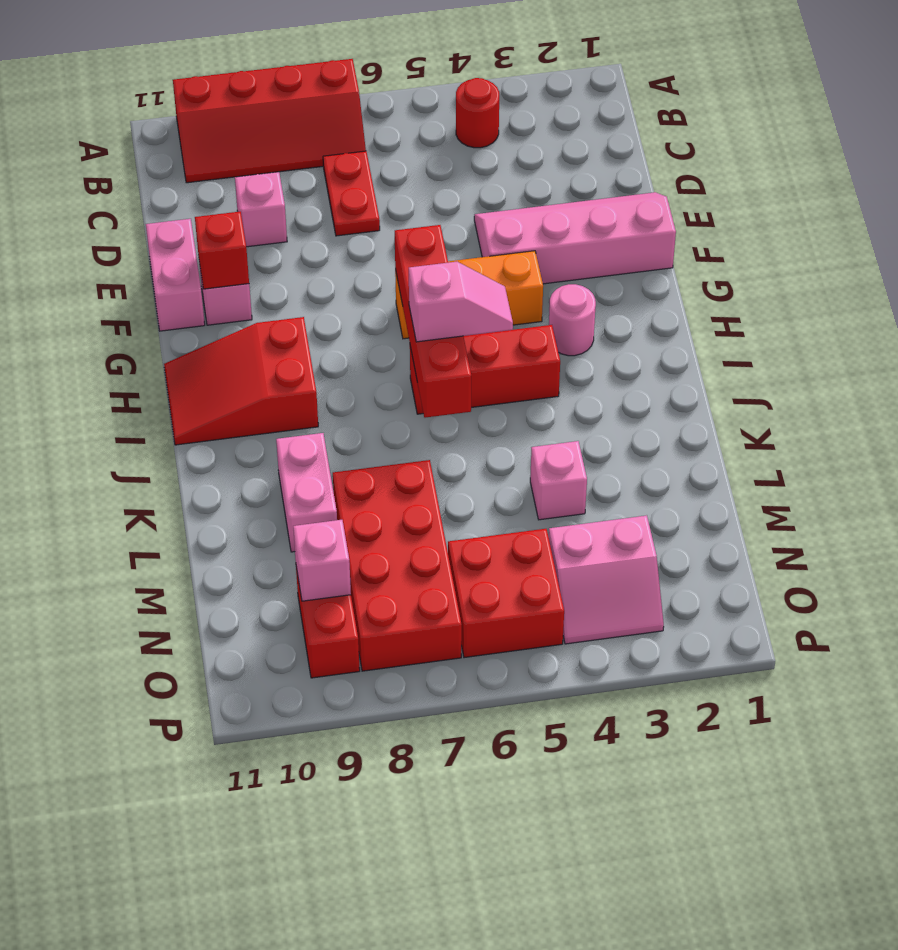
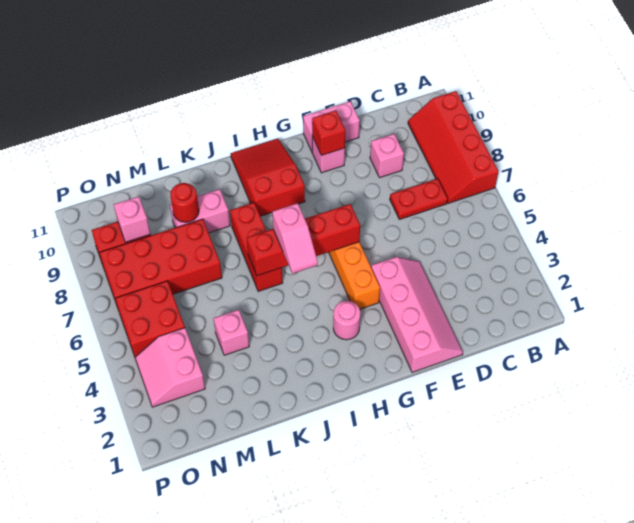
red 1x1 round brick [456,78,499,148] -> red 1x1 round brick moved to [170,183,199,222]
red 1x3 brick [410,325,560,414] -> red 1x3 brick moved to [230,203,283,291]

